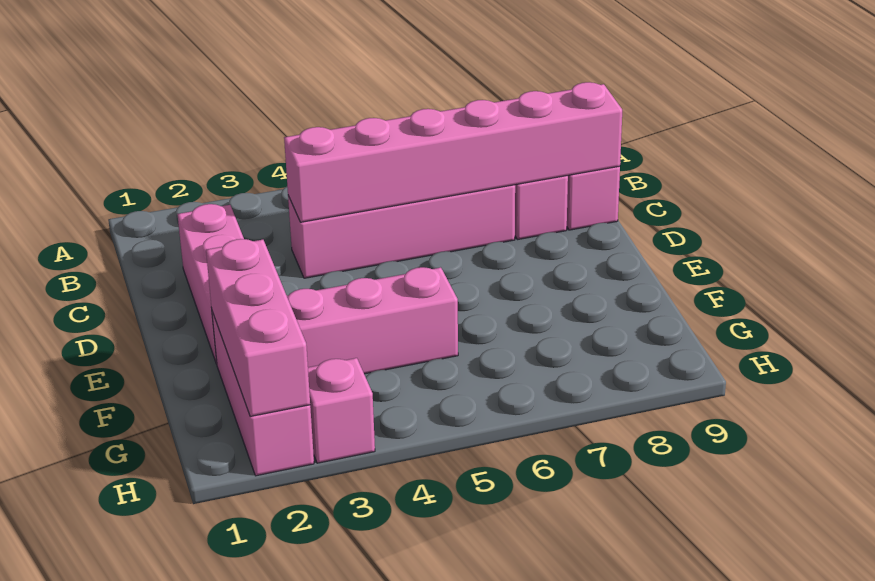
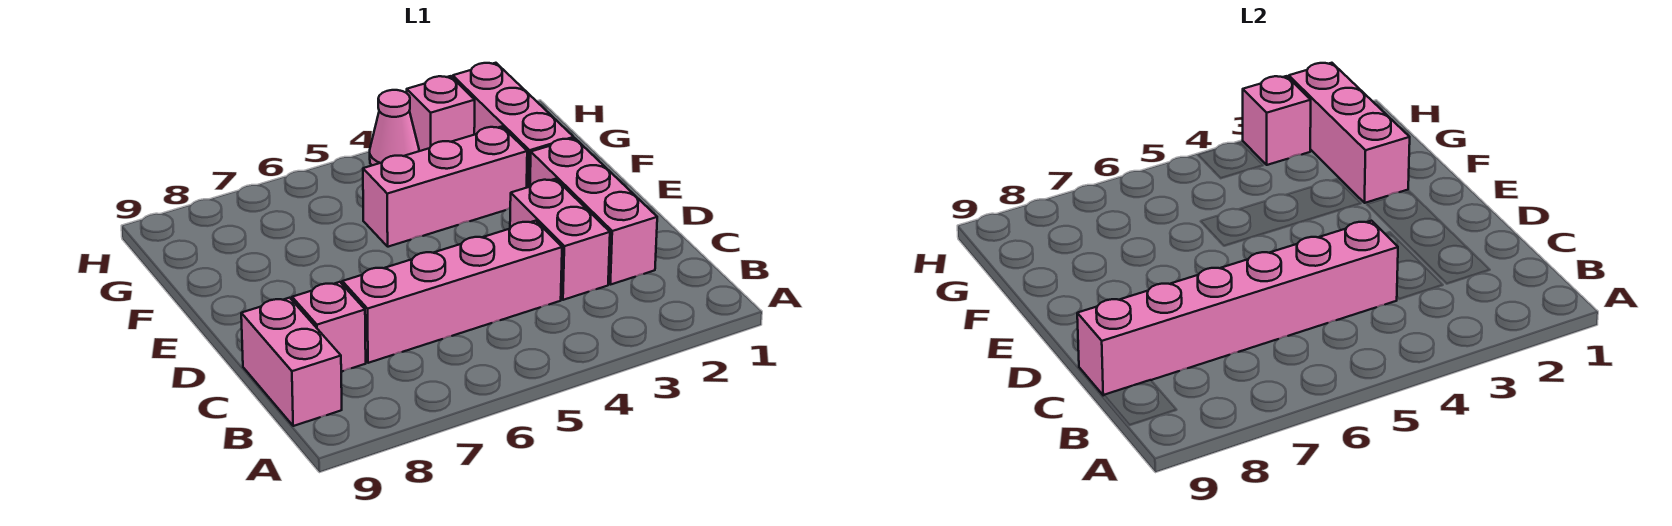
none -> pink 1x2 brick [510,179,610,300]
none -> pink 1x1 brick [1243,76,1311,165]
none -> pink 1x1 cone [370,90,419,165]

